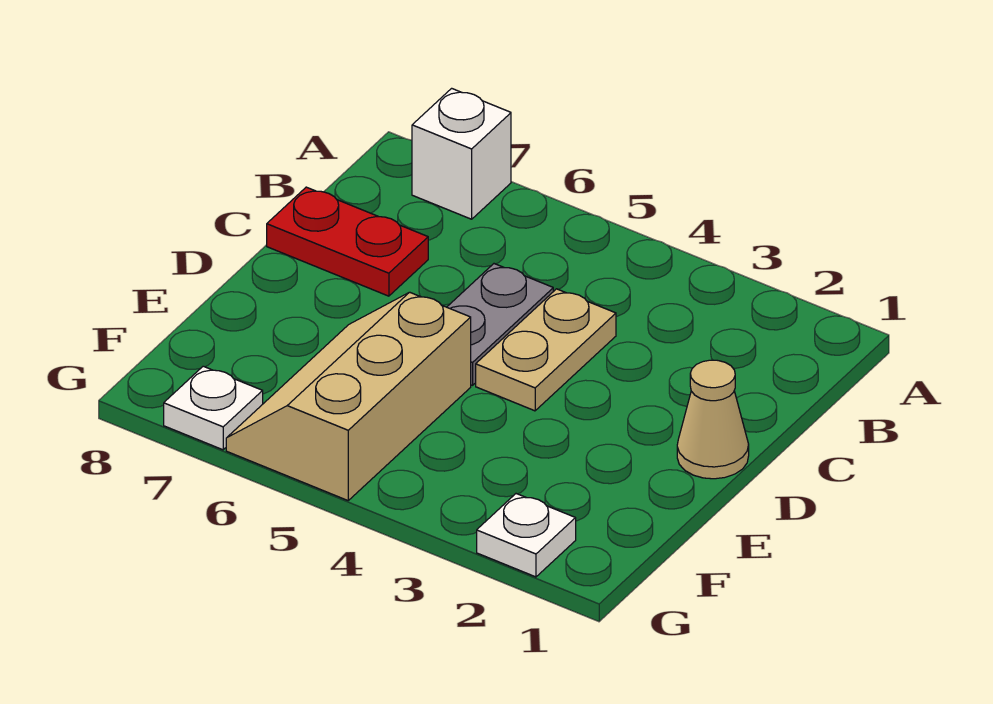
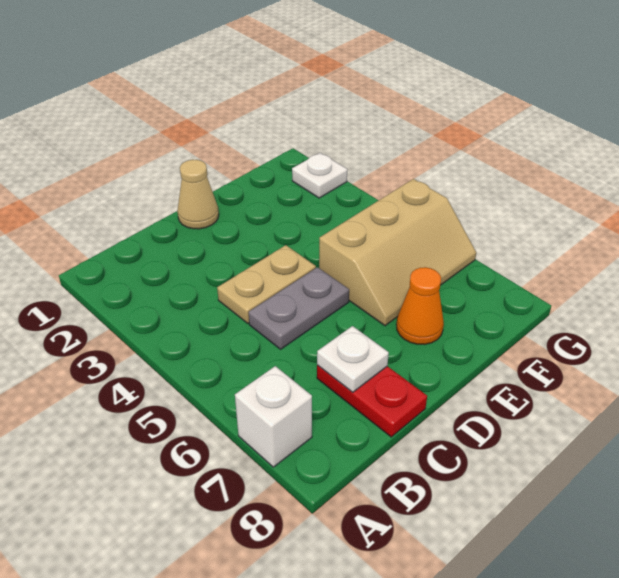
none -> orange 1x1 cone [396,267,444,345]
white 1x1 plate [164,366,263,450] -> white 1x1 plate moved to [317,326,389,392]

